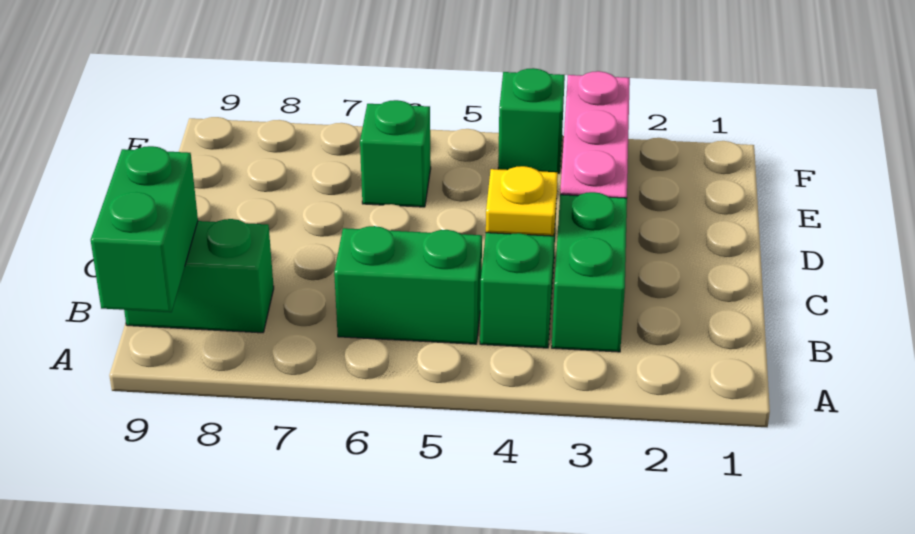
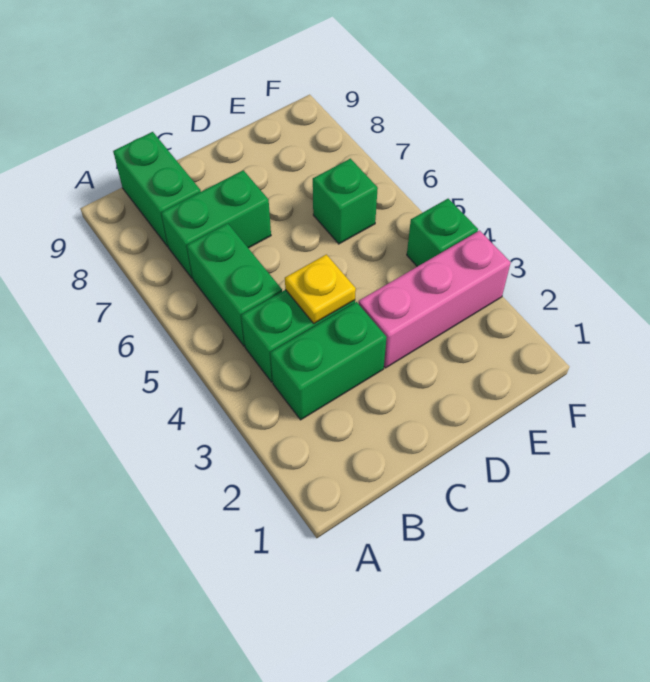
green 1x2 brick [91,146,198,312] -> green 1x2 brick moved to [161,170,271,278]

